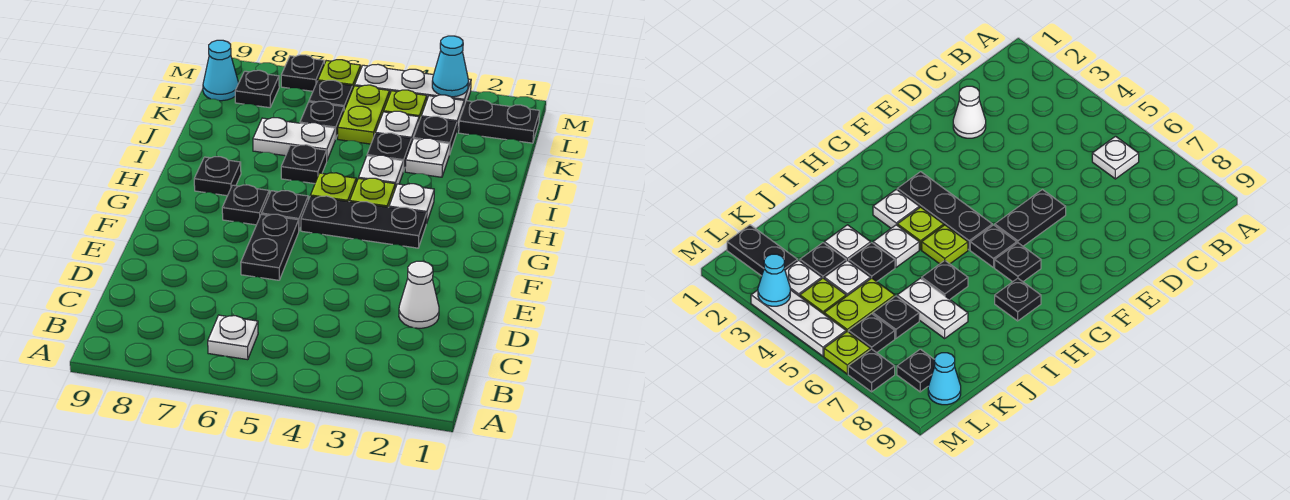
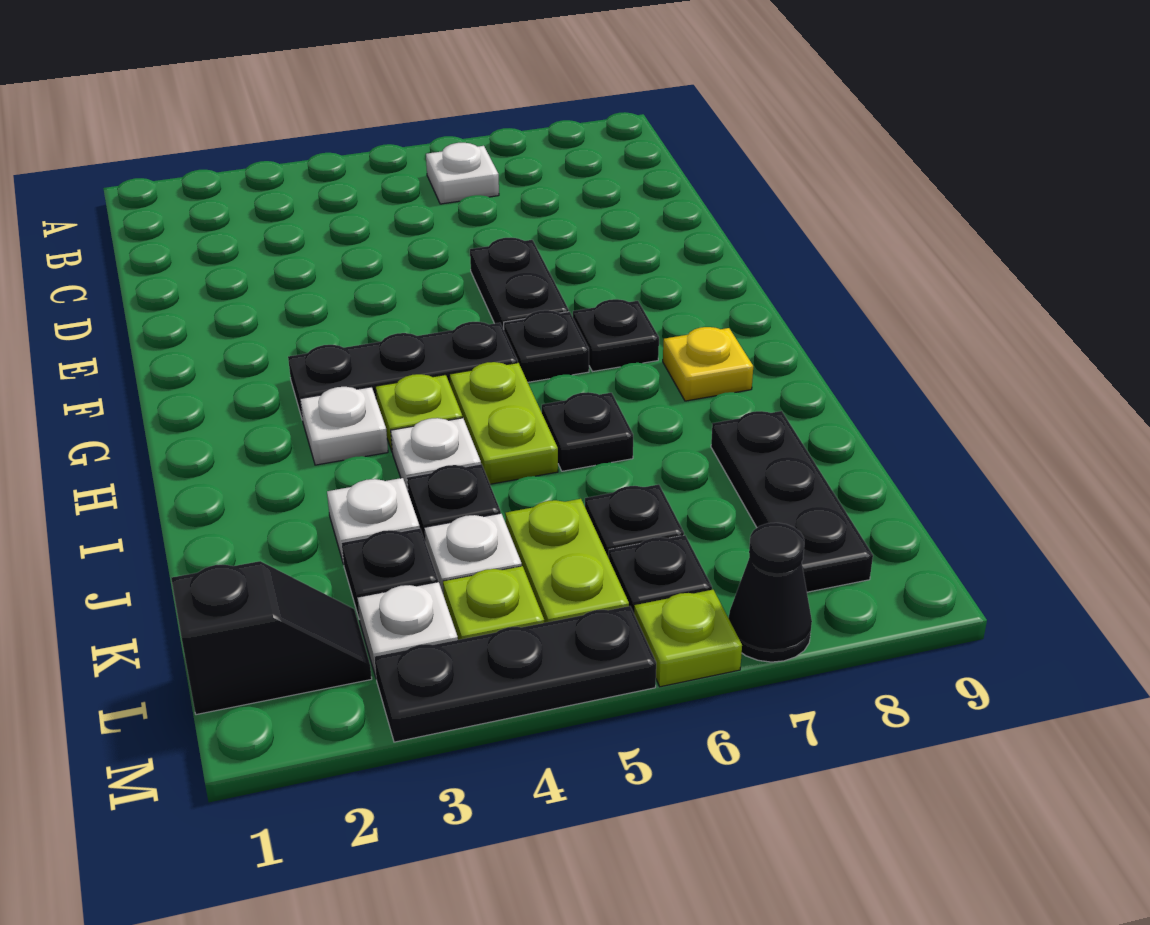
white 1x1 cone [399,261,439,328] -> none
lime 1x1 plate [310,173,356,202] -> lime 1x2 plate [449,362,558,484]
black 1x1 plate [194,157,241,196] -> yellow 1x1 plate [663,327,753,401]
white 1x2 plate [253,118,335,160] -> none
black 1x2 plate [459,100,540,143] -> black 1x2 slope [171,561,372,715]
black 1x1 plate [235,70,279,108] -> black 1x3 plate [711,411,873,592]
cyan 1x1 cone [203,40,239,101] -> none
white 1x3 plate [355,64,471,105] -> black 1x3 plate [375,606,656,742]
cyan 1x1 cone [432,36,468,97] -> none
black 1x1 plate [281,55,324,91] -> black 1x1 cone [729,523,812,662]

